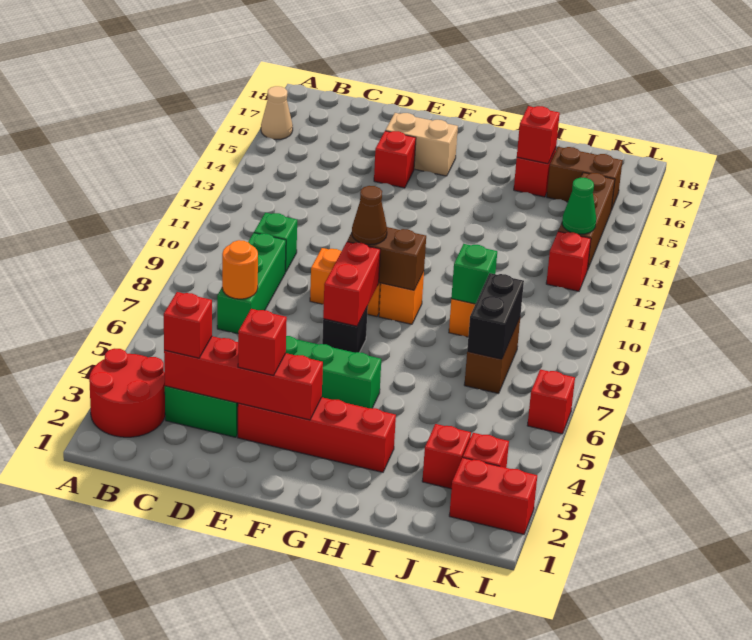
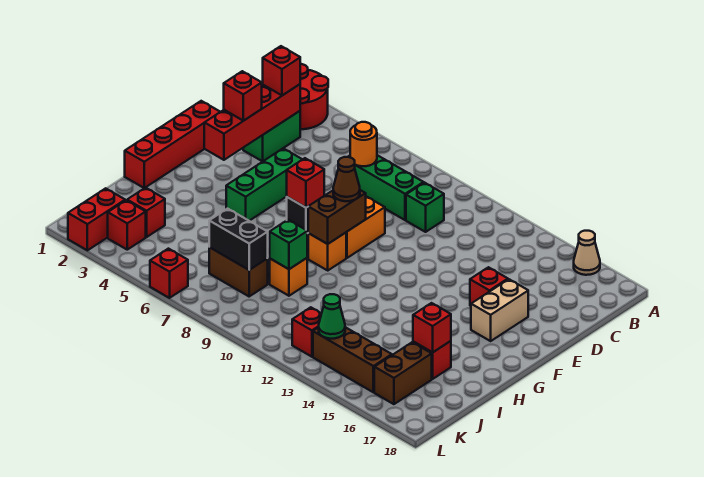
red 1x4 brick [238,397,396,472] -> red 1x4 brick moved to [125,101,220,188]
red 1x2 brick [323,242,380,326] -> red 1x1 brick [287,158,324,208]

